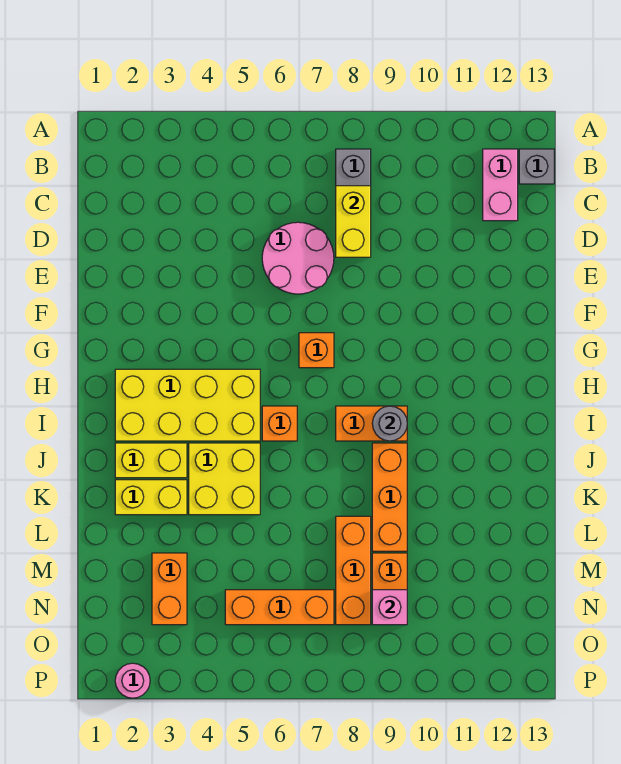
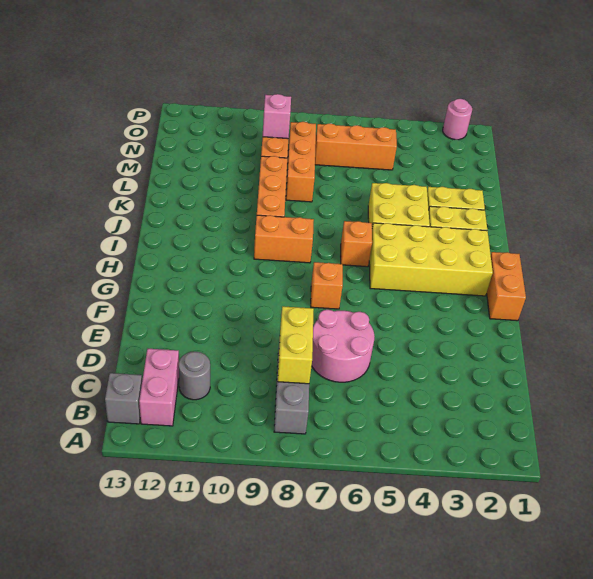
grey 1x1 round brick [372,406,407,441] -> grey 1x1 round brick moved to [179,352,210,400]
orange 1x2 brick [152,553,187,625] -> orange 1x2 brick moved to [487,252,526,321]

